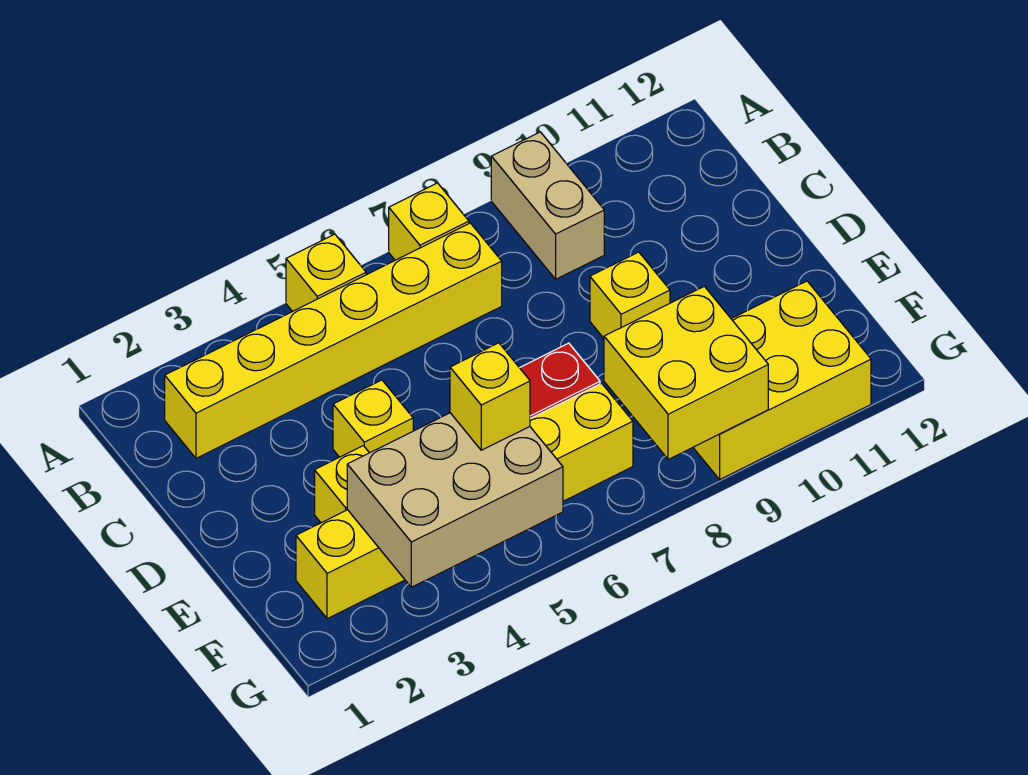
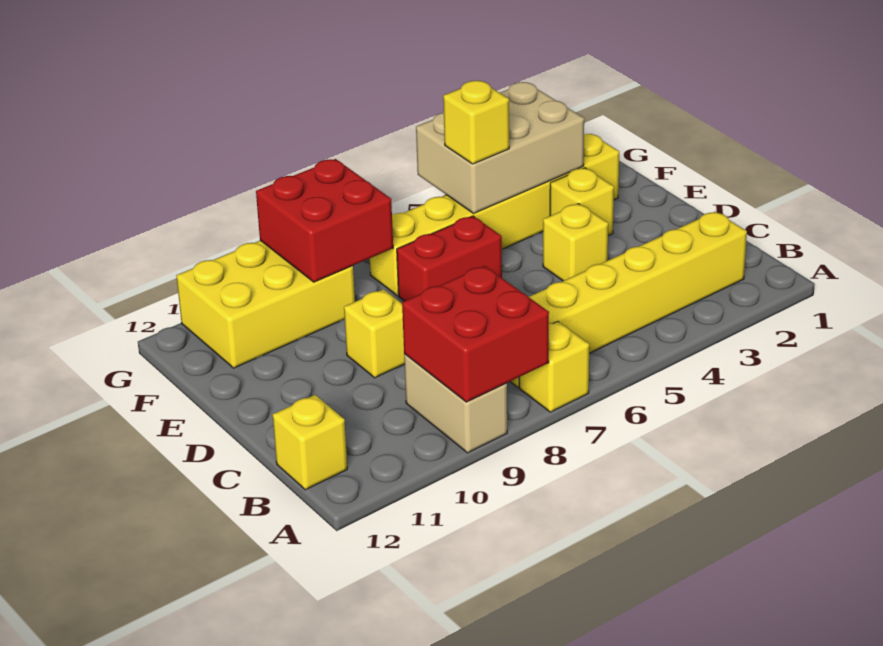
yellow 1x1 brick [286,234,366,312] -> yellow 1x1 brick moved to [273,395,347,490]
none -> red 2x2 brick [402,266,549,402]
yellow 2x2 brick [604,286,768,459] -> red 2x2 brick [256,159,393,282]

